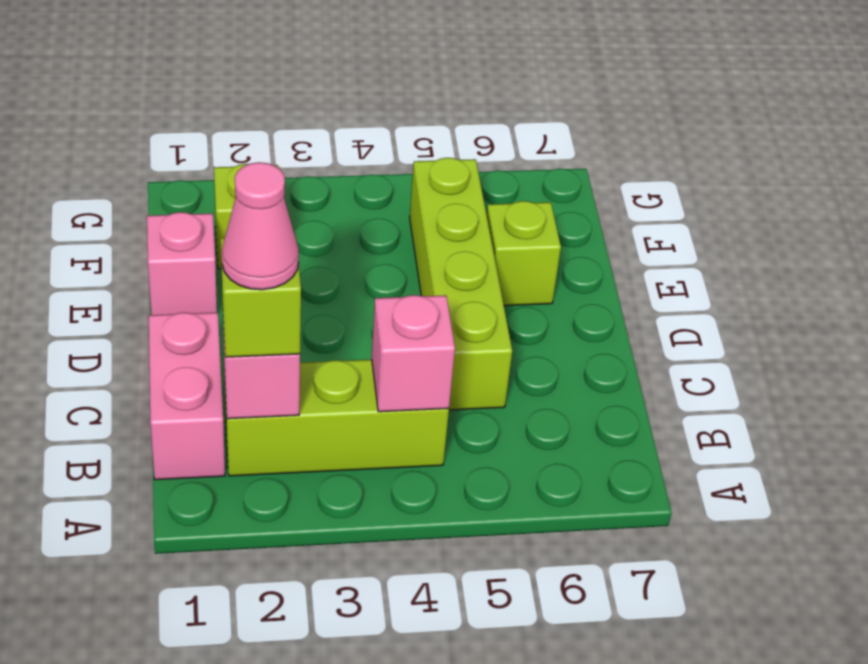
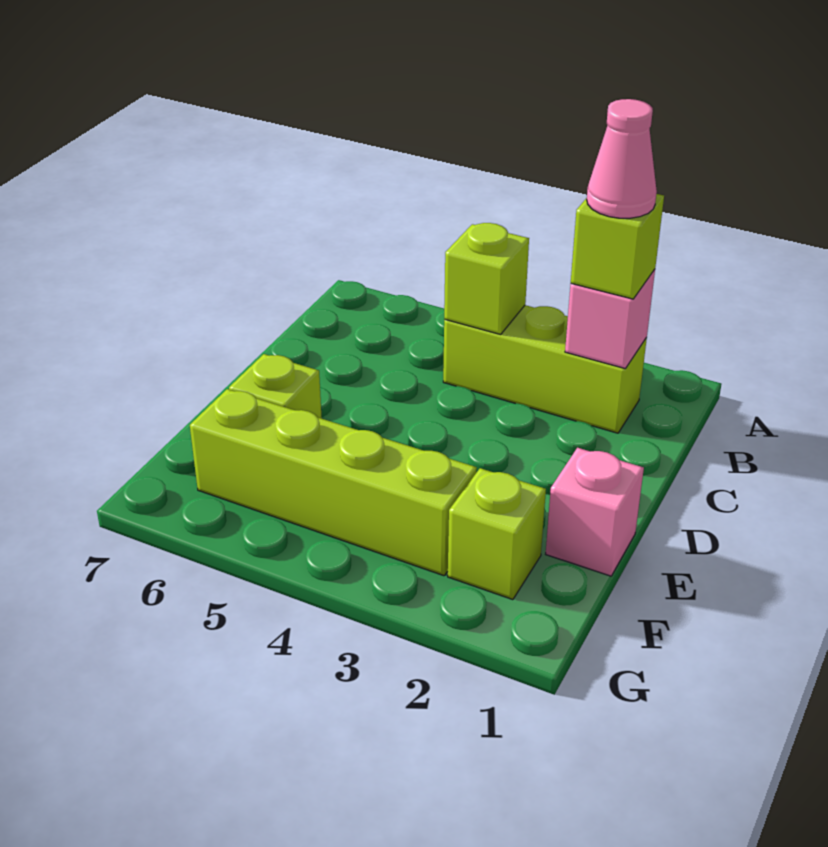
pink 1x2 brick [149,312,225,480] -> none
pink 1x1 brick [372,295,455,412] -> lime 1x1 brick [444,223,529,334]
lime 1x4 brick [410,158,512,410] -> lime 1x4 brick turned to [190,389,477,576]

